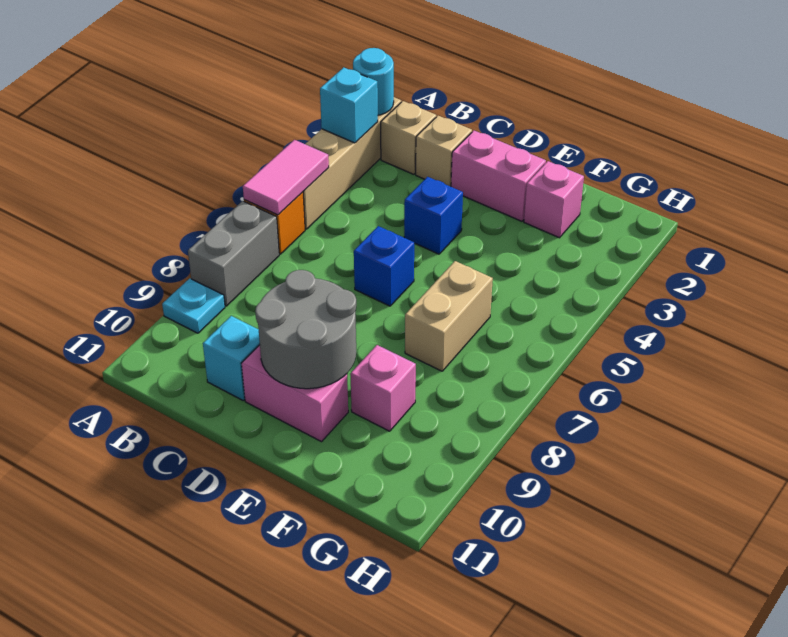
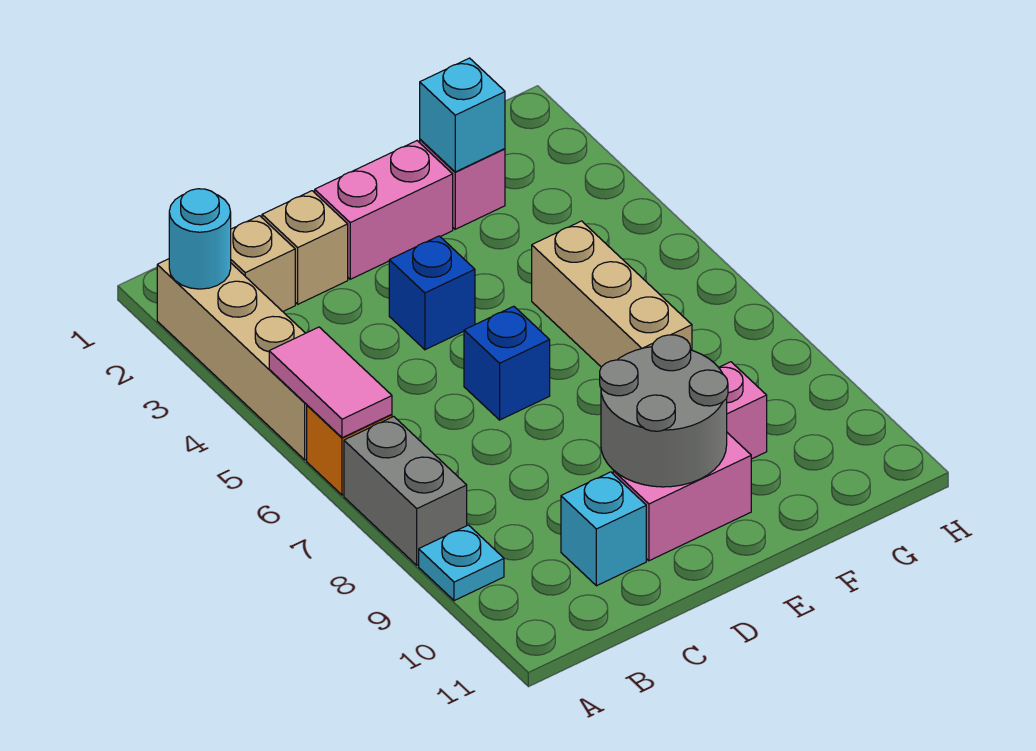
cyan 1x1 brick [320,67,378,143] -> cyan 1x1 brick moved to [420,58,505,172]
tan 1x2 brick [405,261,493,371] -> tan 1x3 brick [532,221,692,367]

